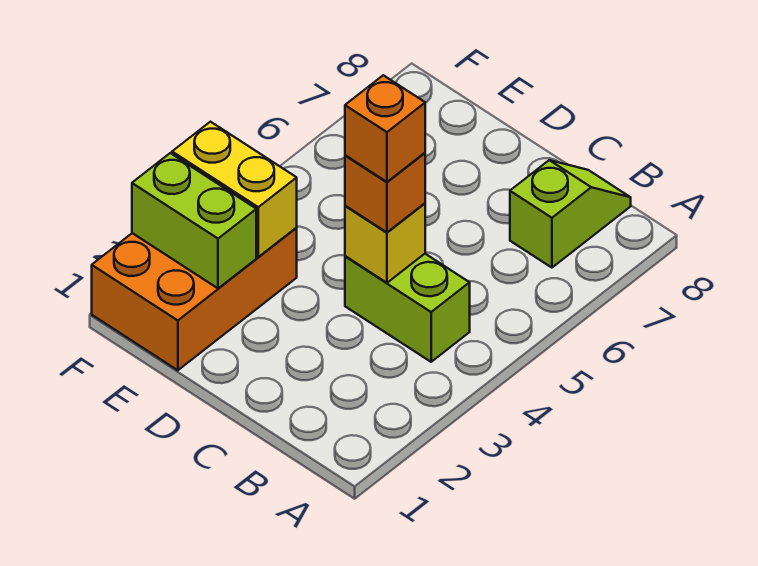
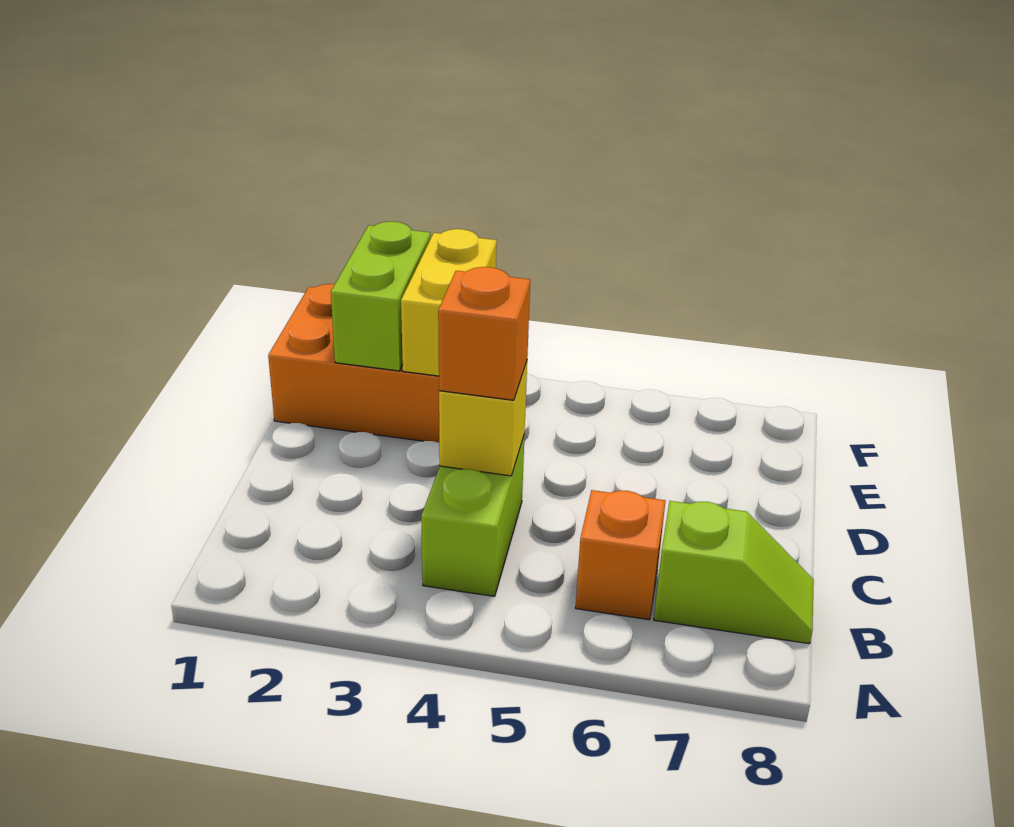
orange 1x1 brick [345,75,425,182] -> orange 1x1 brick moved to [576,490,665,620]

